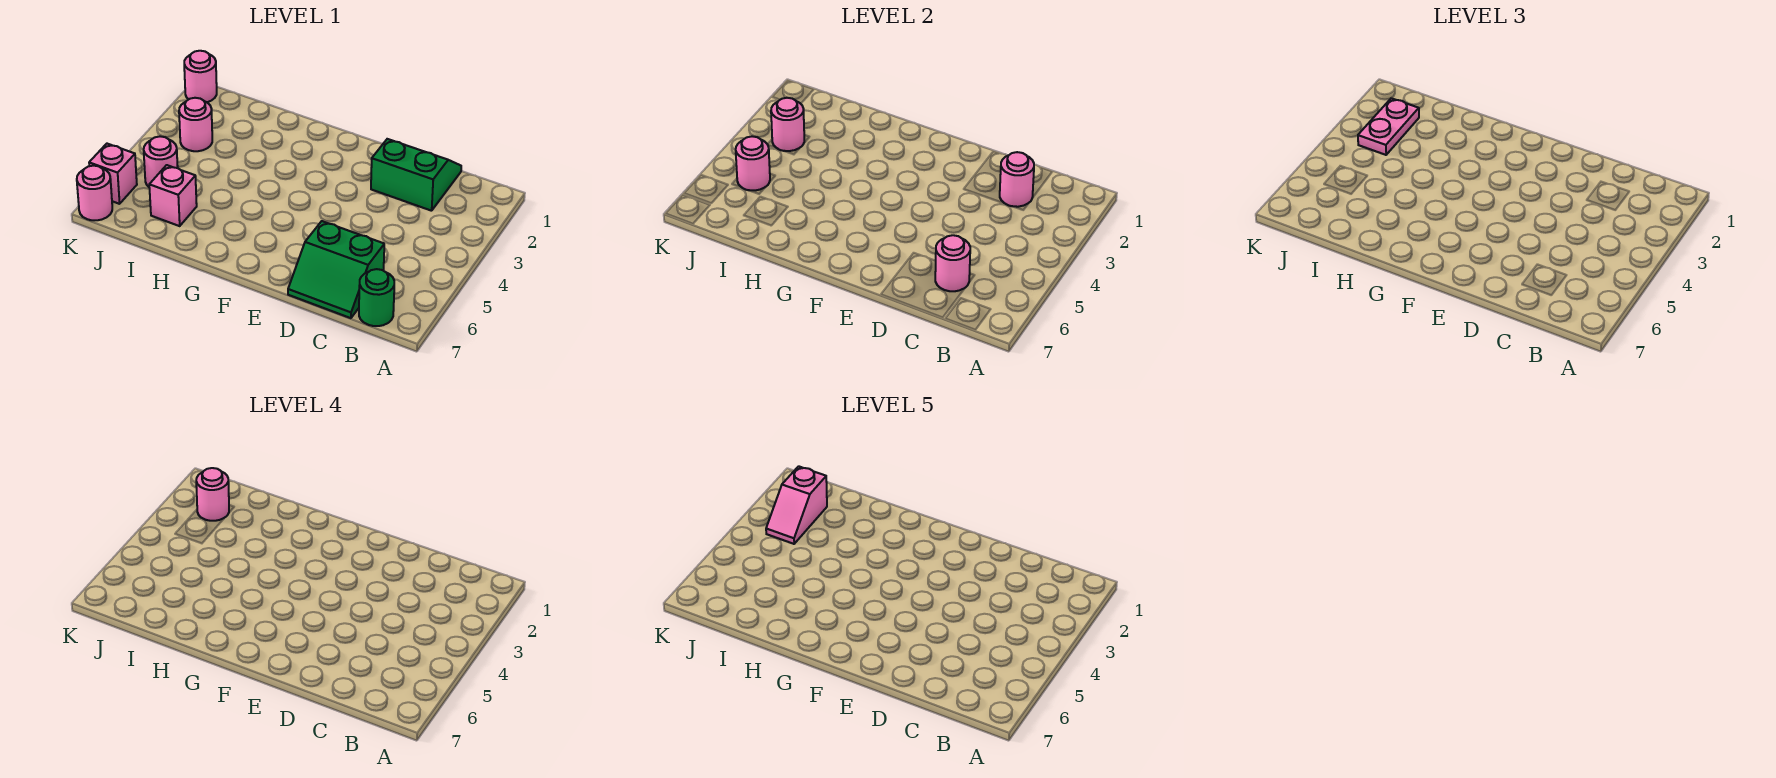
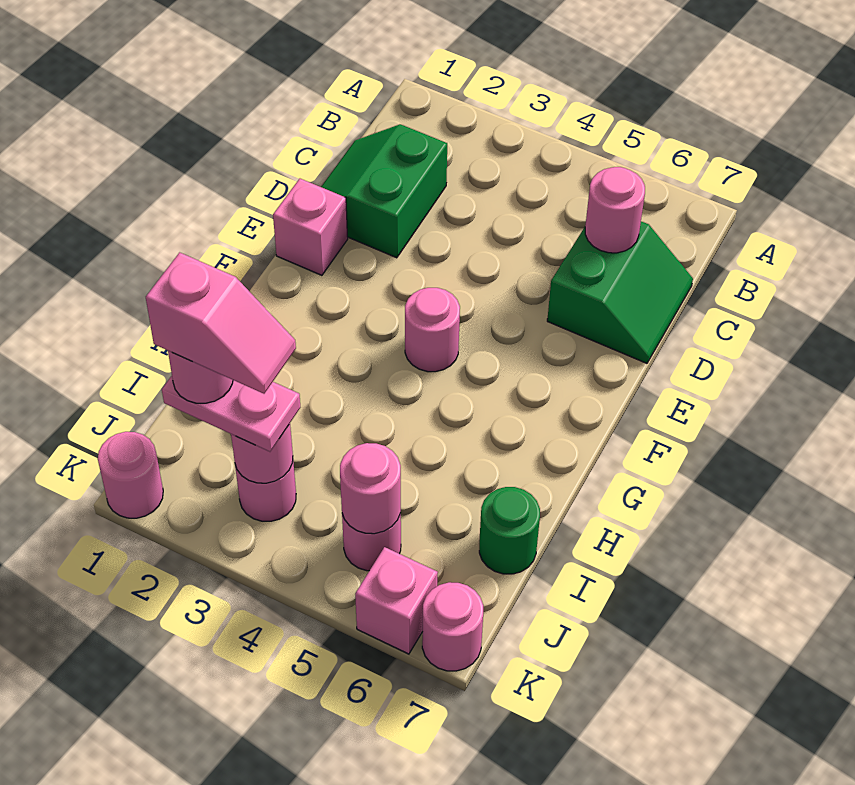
green 1x1 round brick [359,269,394,326] -> green 1x1 round brick moved to [479,487,540,574]
pink 1x1 round brick [1000,152,1034,207] -> pink 1x1 round brick moved to [405,288,460,372]
pink 1x1 brick [149,165,197,226] -> pink 1x1 brick moved to [273,179,348,275]

